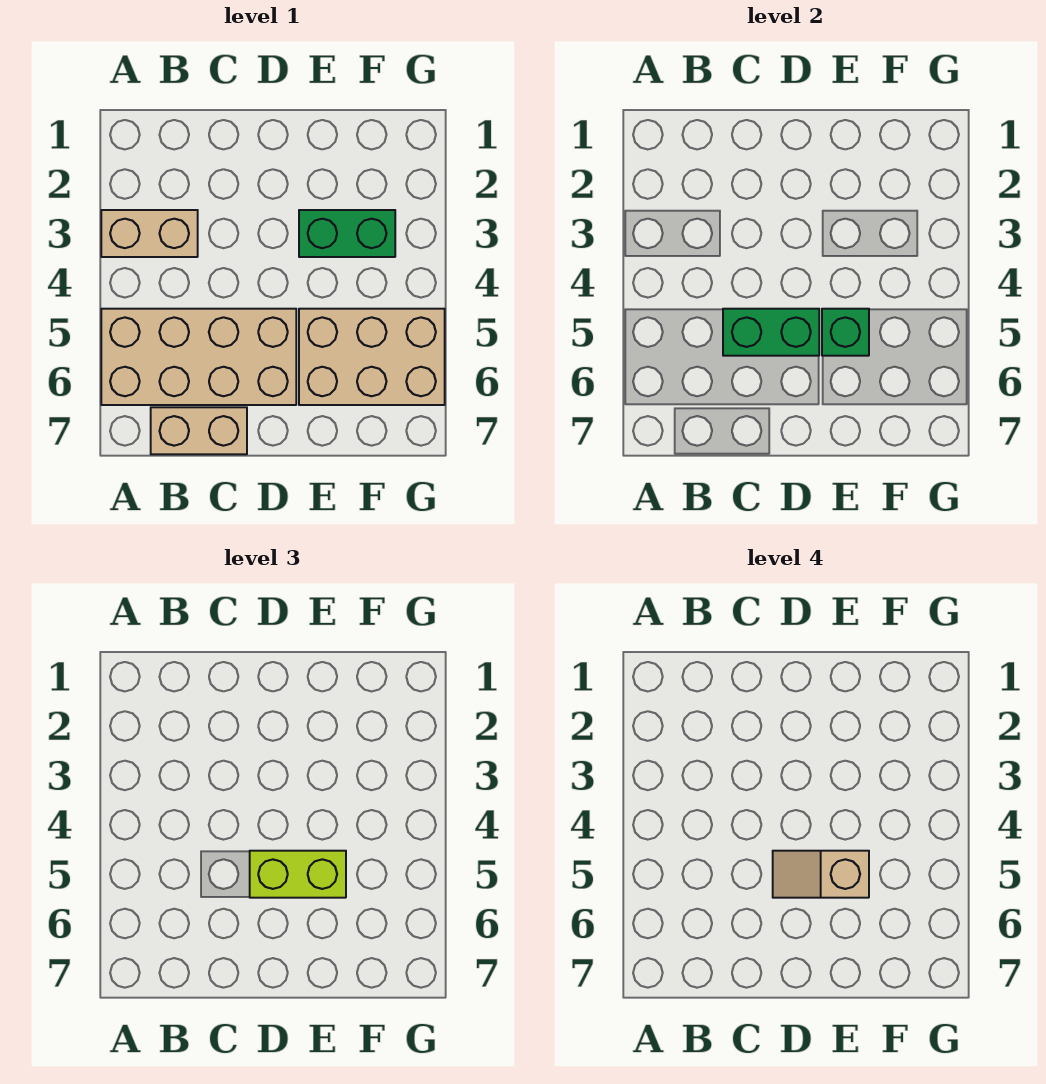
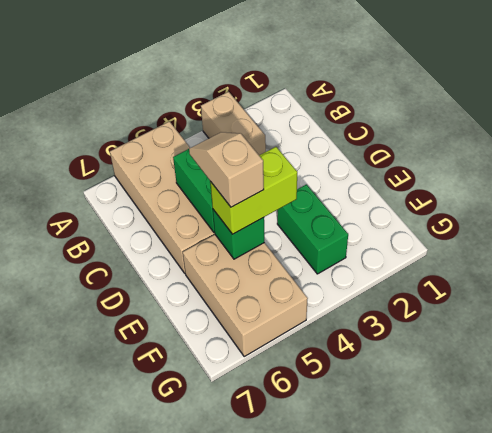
tan 1x2 brick [151,407,247,454] -> none
lime 1x2 brick [250,851,346,898] -> lime 1x2 brick turned to [210,147,297,234]

